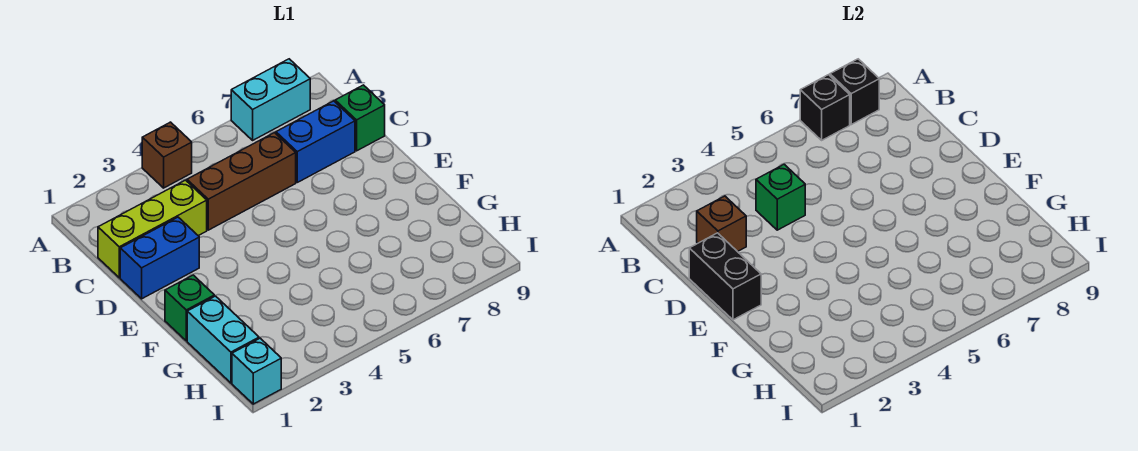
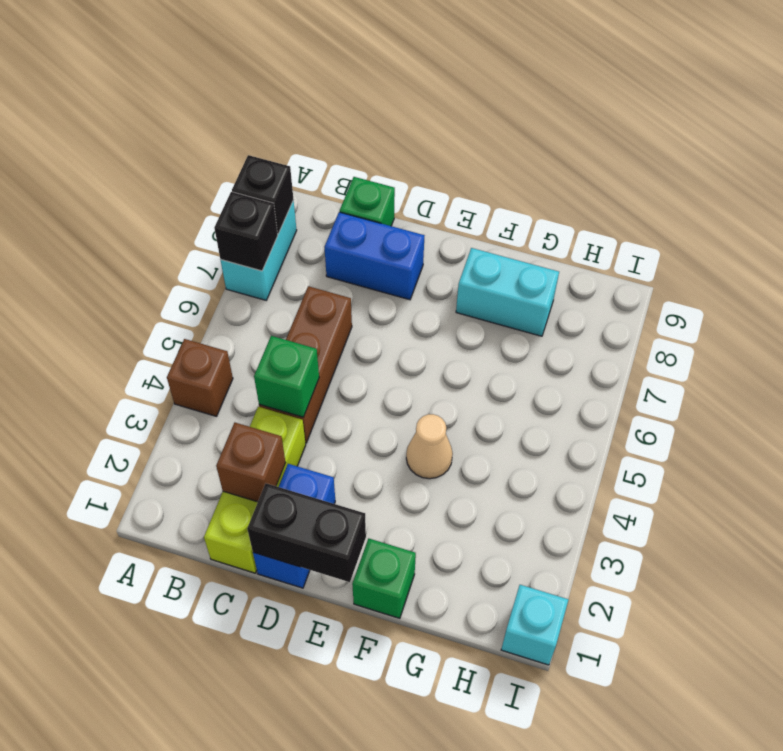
blue 1x2 brick [276,101,355,182] -> blue 1x2 brick turned to [324,212,424,300]
none -> tan 1x1 cone [406,414,453,479]
cyan 1x2 brick [187,296,259,383] -> cyan 1x2 brick moved to [456,248,559,336]

